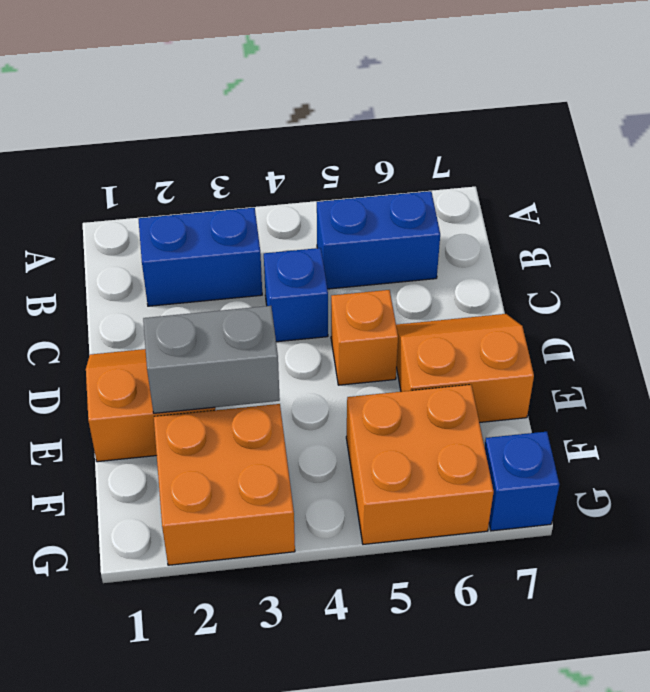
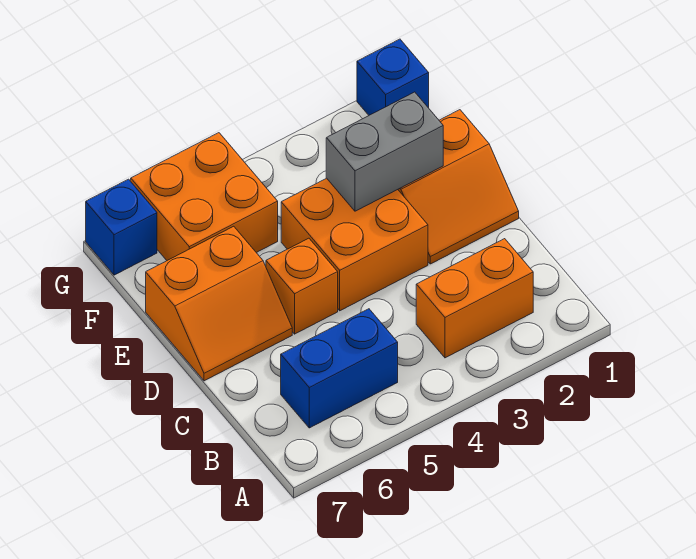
blue 1x2 brick [139,208,262,306] -> orange 1x2 brick [416,239,533,358]
blue 1x1 brick [264,248,328,342] -> blue 1x1 brick moved to [357,39,429,115]
orange 2x2 brick [154,404,295,565] -> orange 2x2 brick moved to [281,178,428,311]

